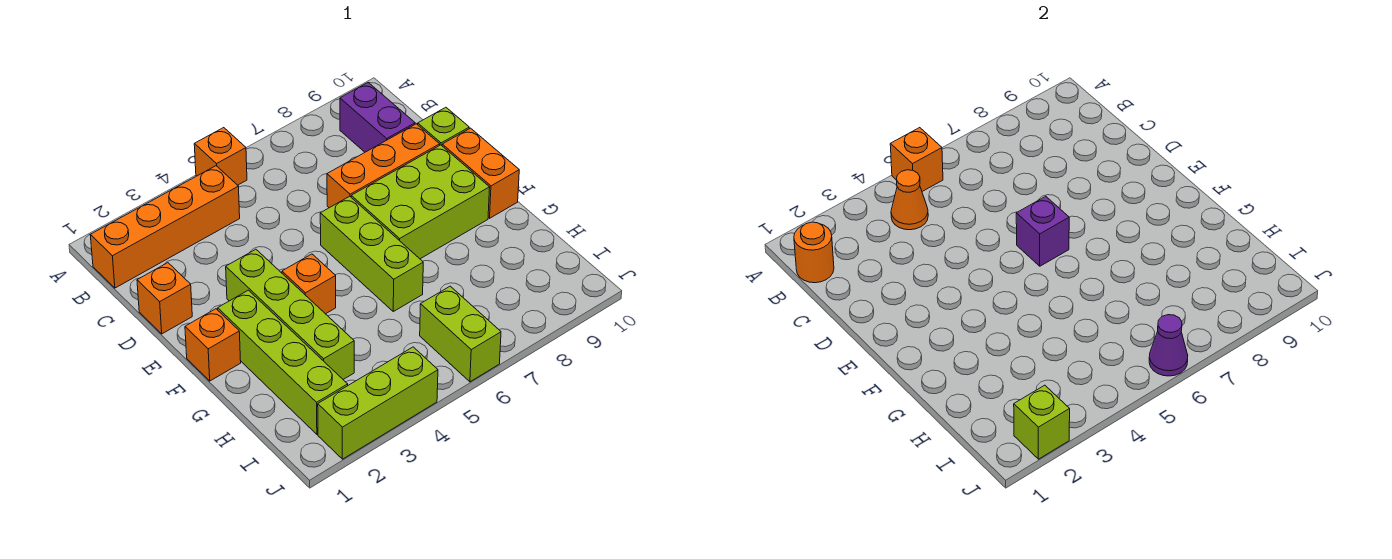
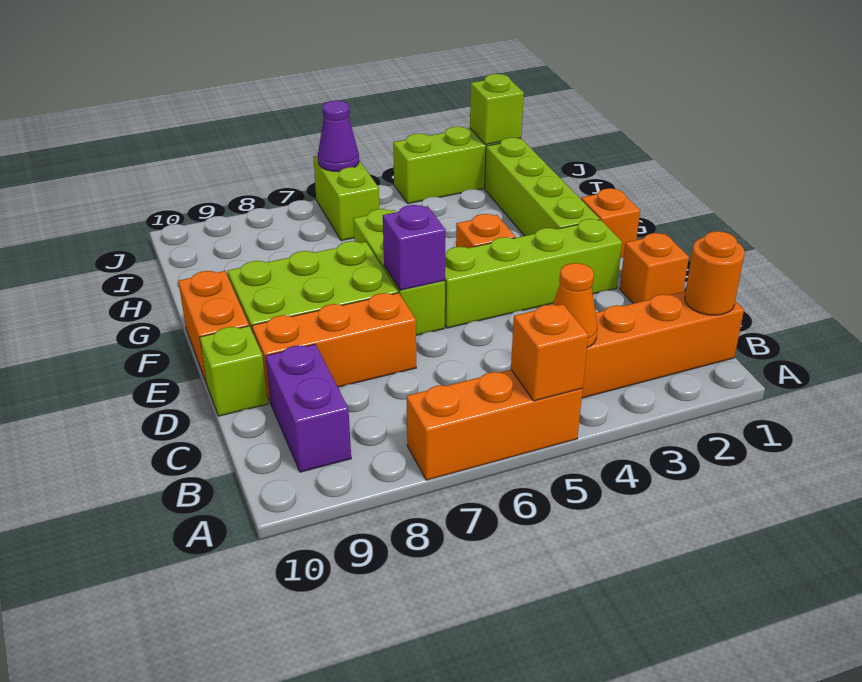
orange 1x1 brick [194,128,247,185] -> orange 1x3 brick [406,370,583,480]
lime 1x4 brick [226,249,354,379] -> lime 1x4 brick turned to [445,219,622,328]

